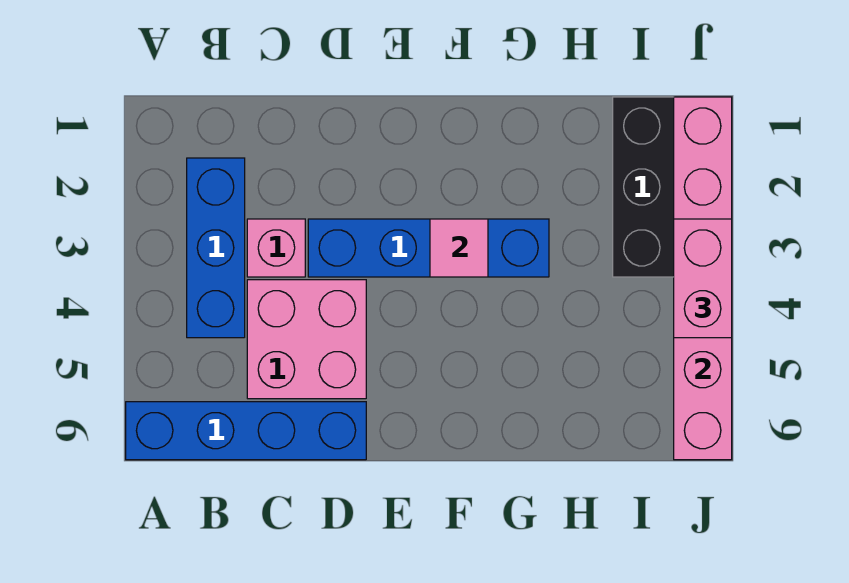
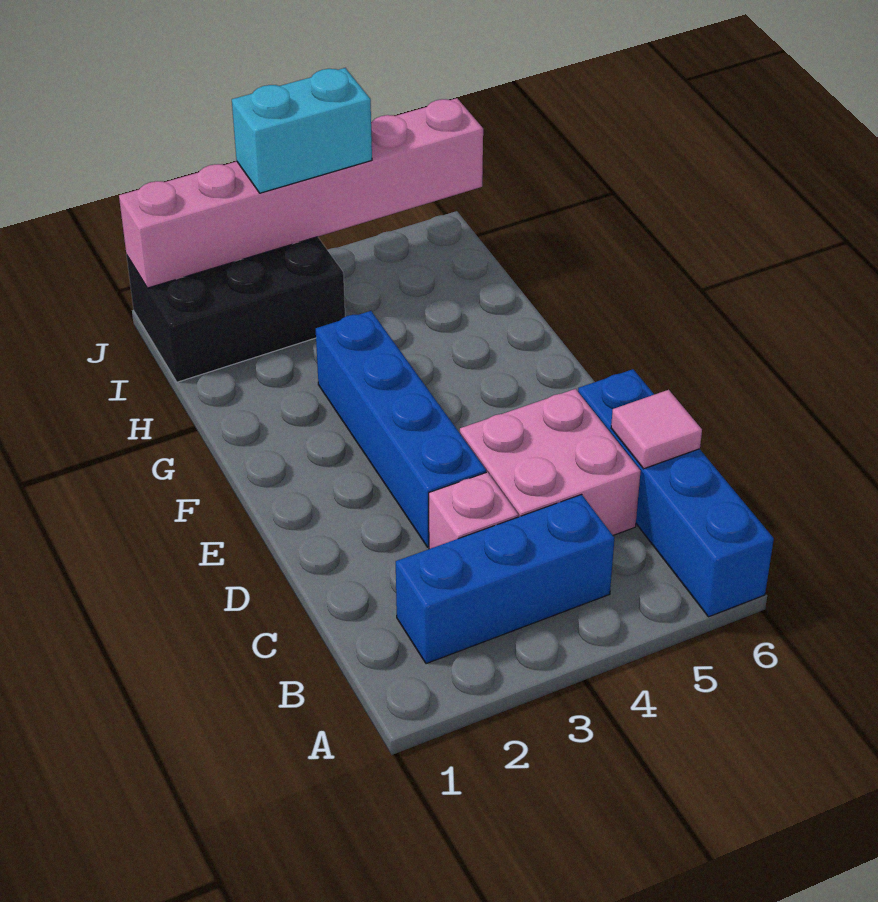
pink 1x1 tile [430,219,488,277] -> pink 1x1 tile moved to [611,390,702,469]
pink 1x2 brick [674,219,732,338] -> cyan 1x2 brick [232,68,372,193]

